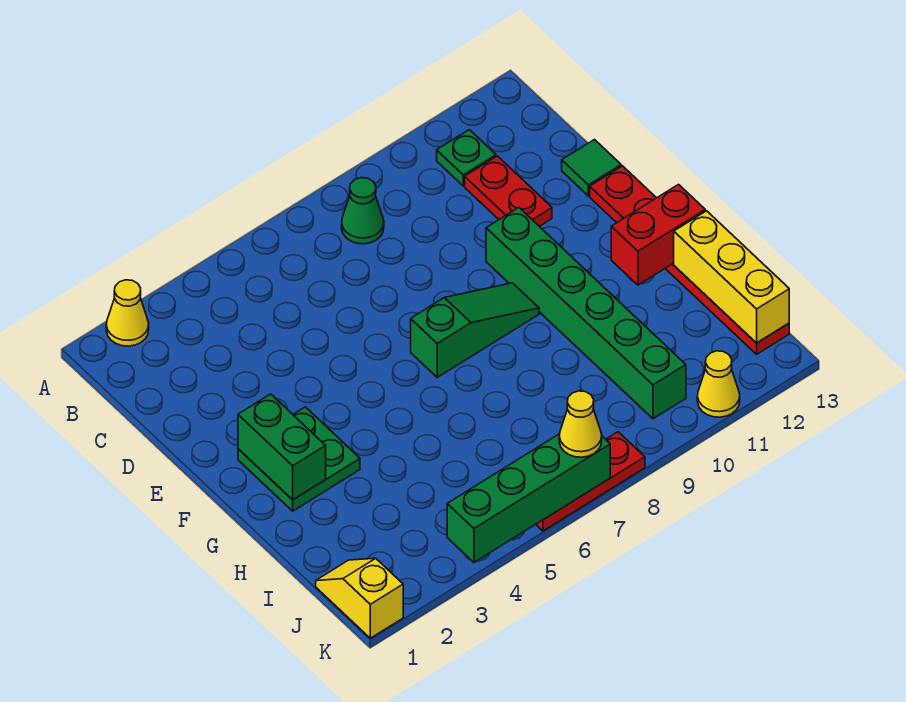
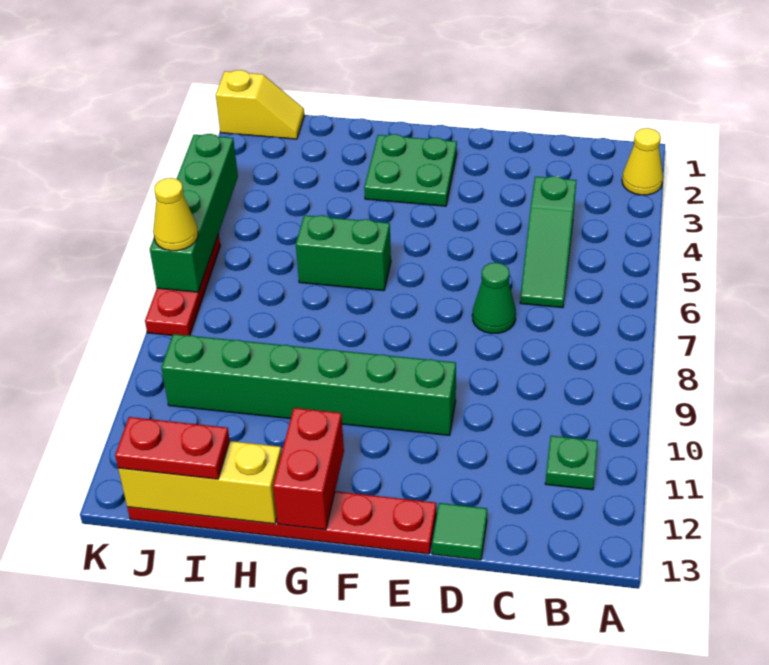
green 1x1 cone [342,178,384,244] -> green 1x1 cone moved to [472,263,516,333]
red 1x2 plate [465,156,552,226] -> red 1x2 plate moved to [115,417,230,479]
green 1x2 brick [238,394,326,500] -> green 1x2 brick moved to [296,215,391,291]
green 1x3 slope [411,283,539,377] -> green 1x3 slope moved to [520,176,577,308]
yellow 1x1 cone [697,351,740,417] -> none

